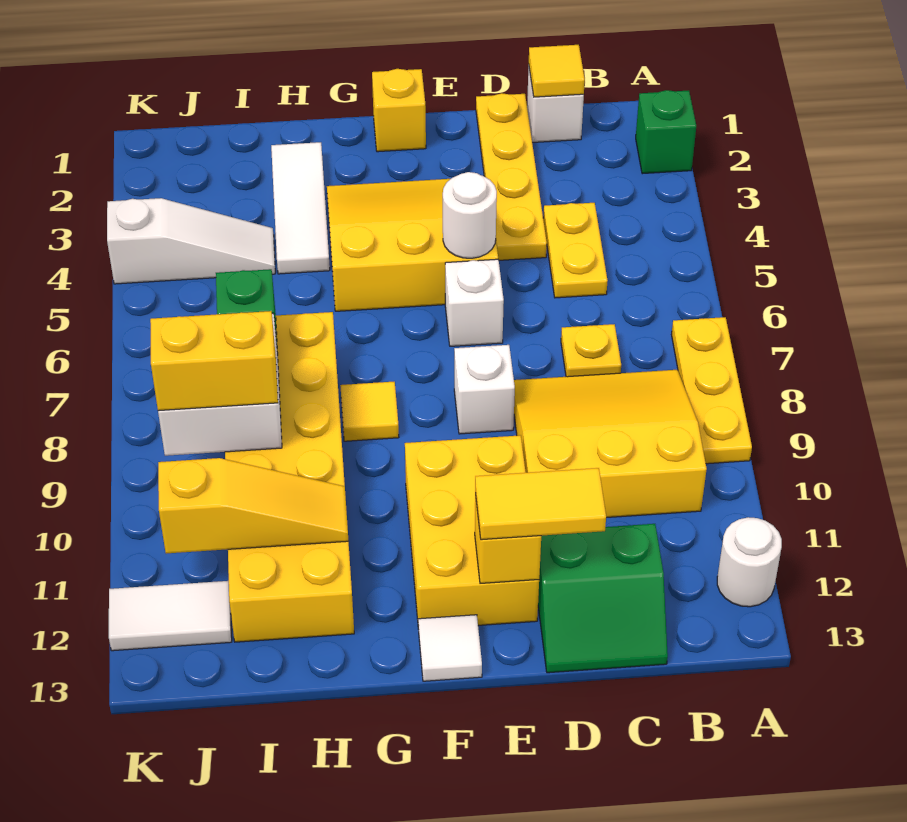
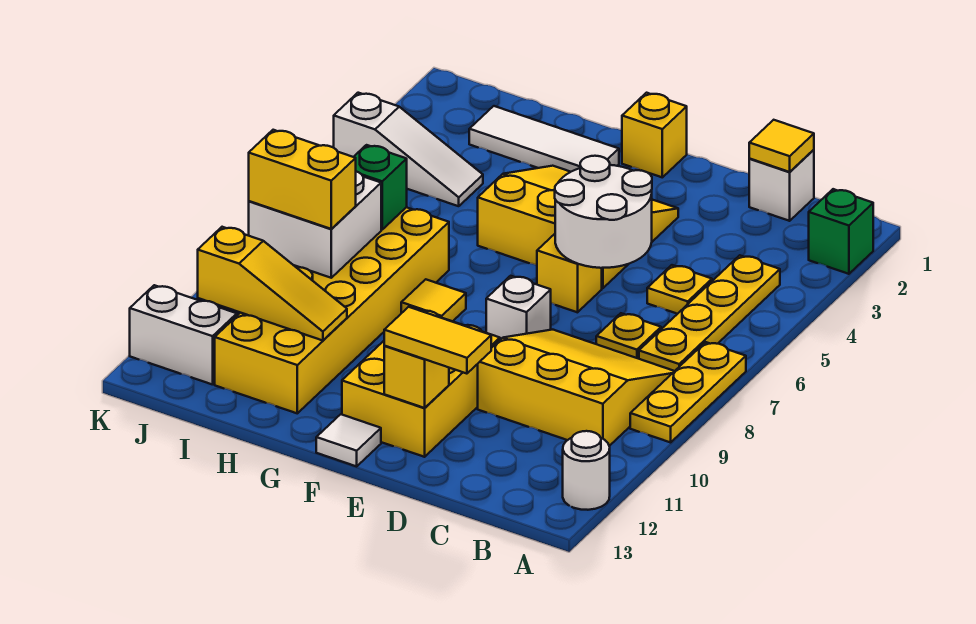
yellow 1x2 plate [543,203,608,298] -> yellow 1x1 plate [647,265,712,314]
green 2x2 slope [538,524,668,673] -> none
yellow 1x4 plate [476,93,547,260] -> yellow 1x4 plate moved to [639,255,780,371]
white 1x1 round brick [443,172,497,258] -> white 2x2 round brick [555,156,652,268]
white 1x1 brick [445,259,504,346] -> yellow 1x1 brick [537,234,602,312]
white 1x3 tile [271,142,330,274] -> white 1x3 tile turned to [469,106,619,172]
white 1x2 tile [109,581,232,651] -> white 1x2 brick [130,285,237,385]

